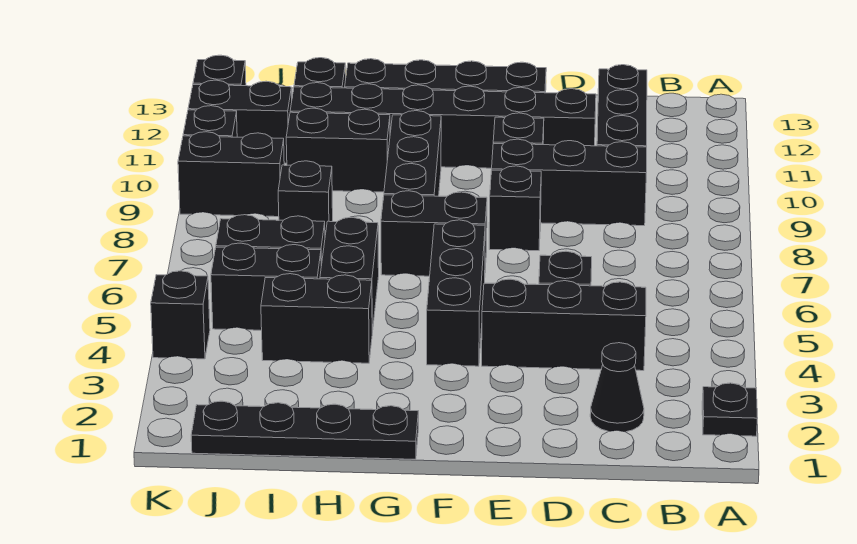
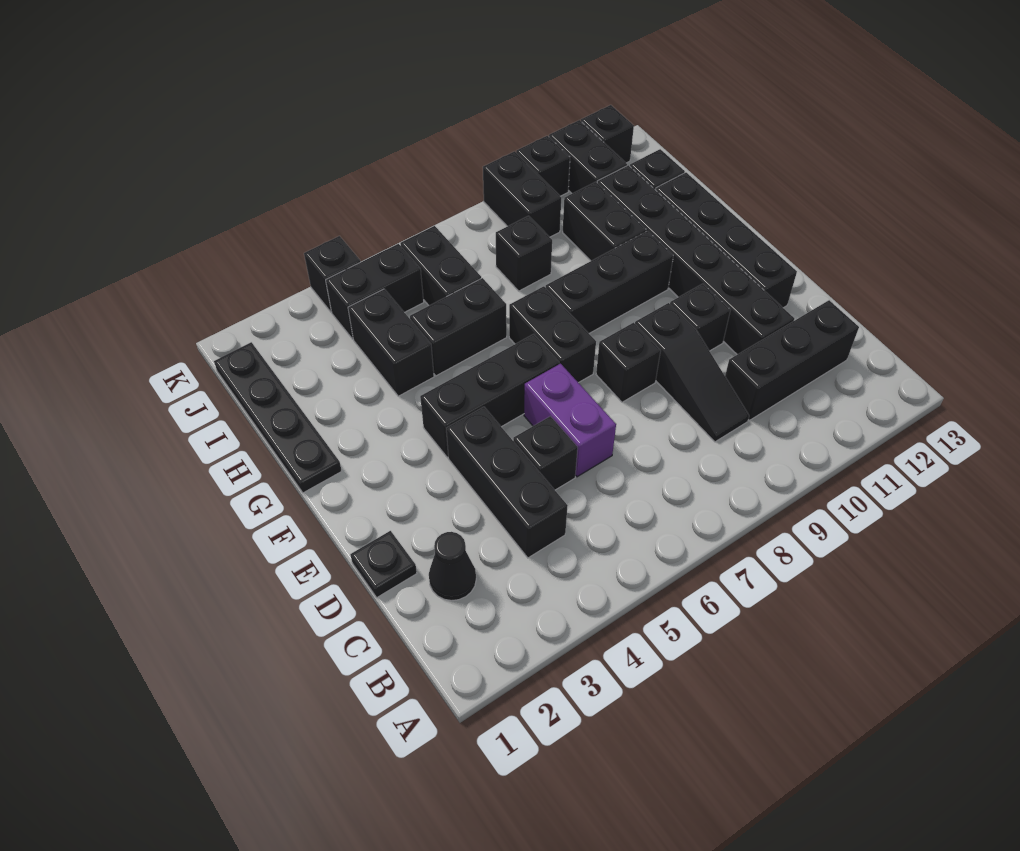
black 1x1 plate [702,383,758,436] -> black 1x1 plate moved to [350,531,417,597]
black 1x3 brick [492,139,647,226] -> black 1x3 slope [635,303,749,442]
none -> purple 1x2 brick [524,364,616,477]
black 1x2 brick [211,243,321,330] -> black 1x2 brick turned to [326,244,424,339]

